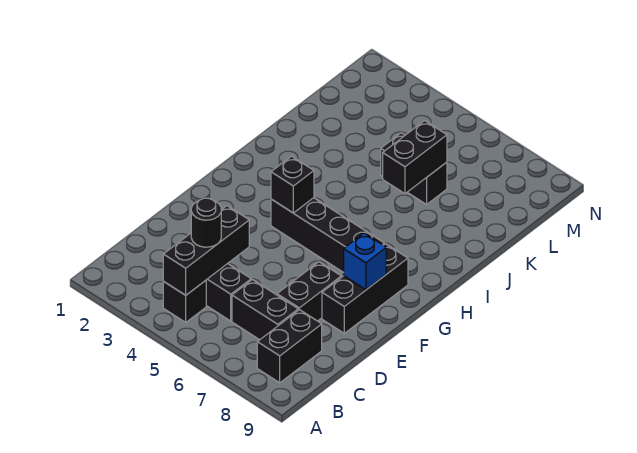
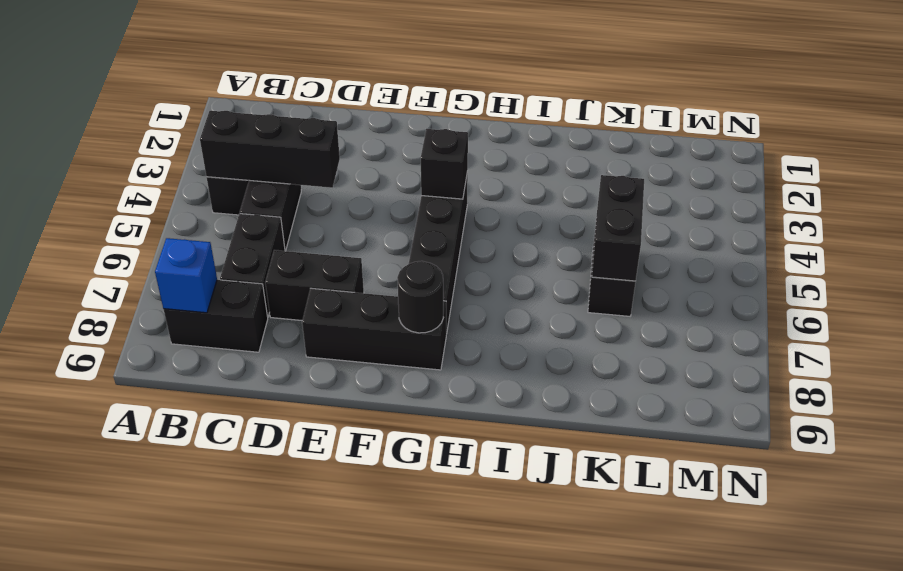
black 1x1 round brick [191,198,221,247] -> black 1x1 round brick moved to [397,261,444,333]
blue 1x1 brick [344,233,386,290] -> blue 1x1 brick moved to [155,238,217,313]
black 1x2 brick [383,121,447,194] -> black 1x2 brick turned to [592,175,644,281]

